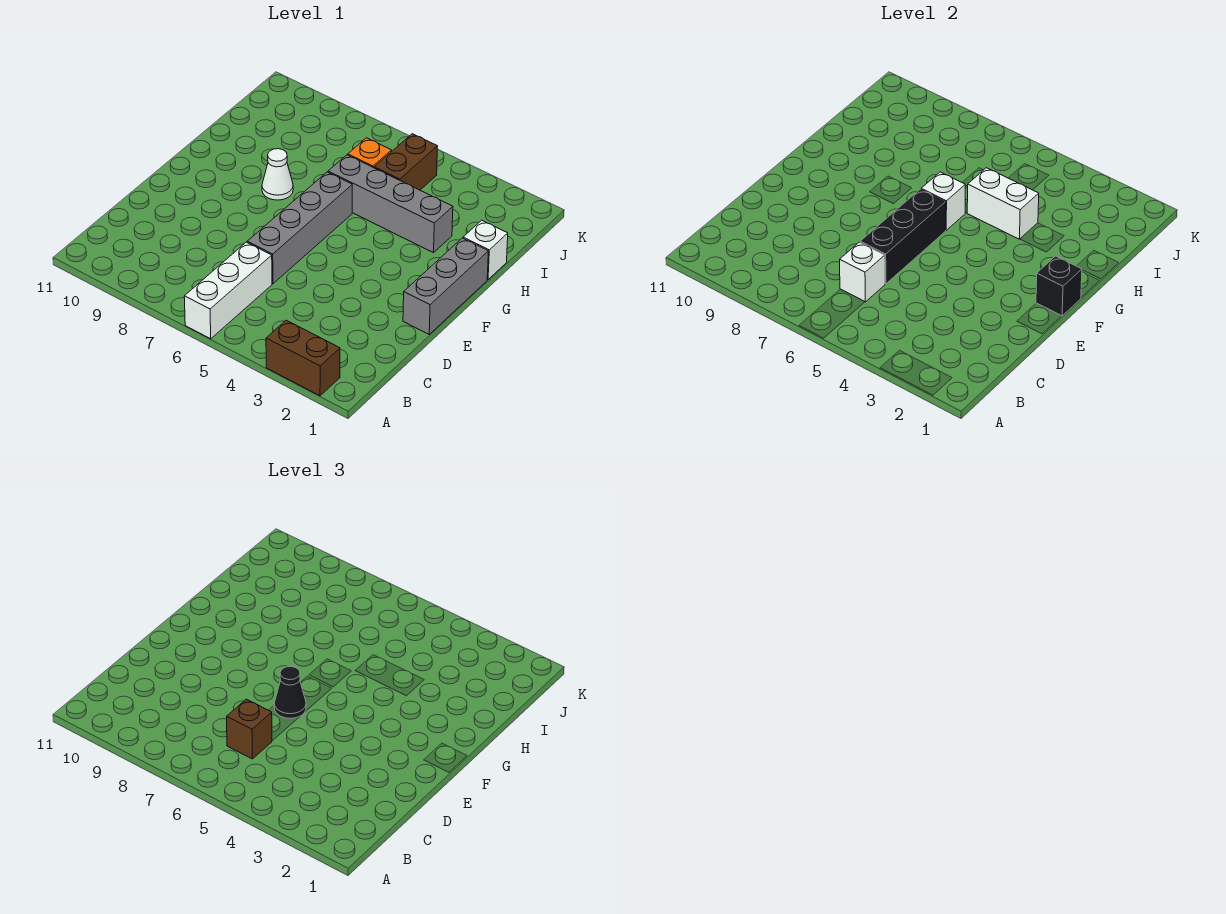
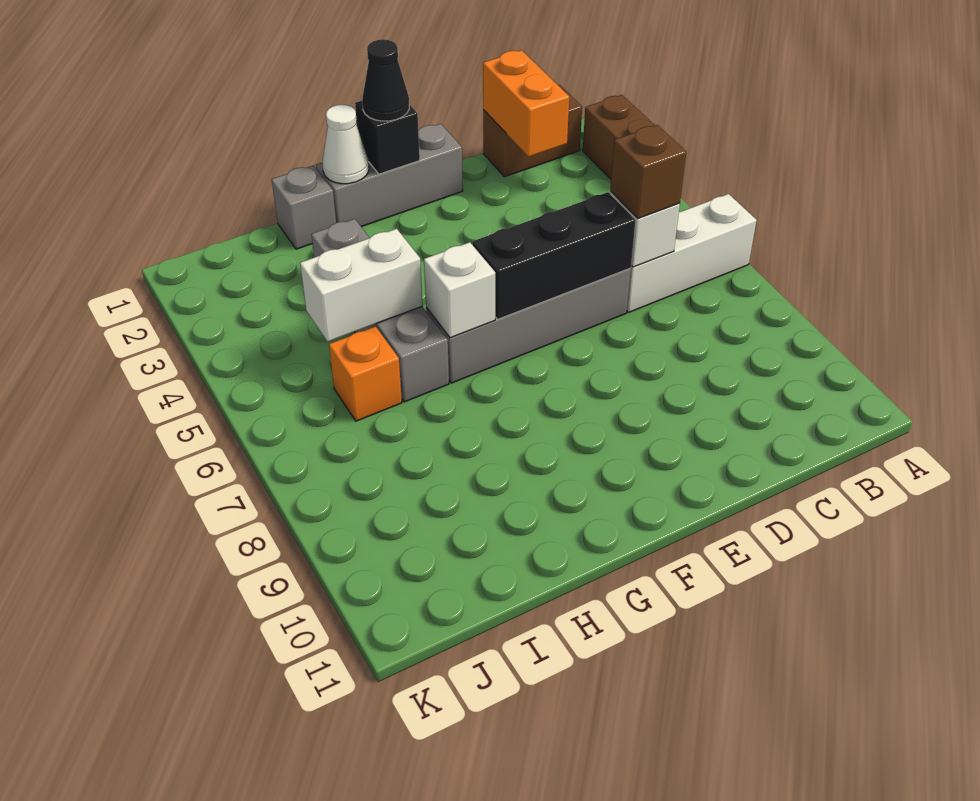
none -> orange 1x2 brick [483,50,569,157]
black 1x1 cone [274,666,306,718] -> black 1x1 cone moved to [362,39,409,121]
white 1x1 cone [262,149,293,200] -> white 1x1 cone moved to [322,105,369,184]
white 1x1 brick [463,220,508,279] -> grey 1x1 brick [272,165,336,249]
white 1x2 brick [967,168,1039,239] -> white 1x2 brick turned to [300,229,423,342]
brown 1x2 brick [374,134,438,190] -> brown 1x2 brick moved to [483,85,582,177]

